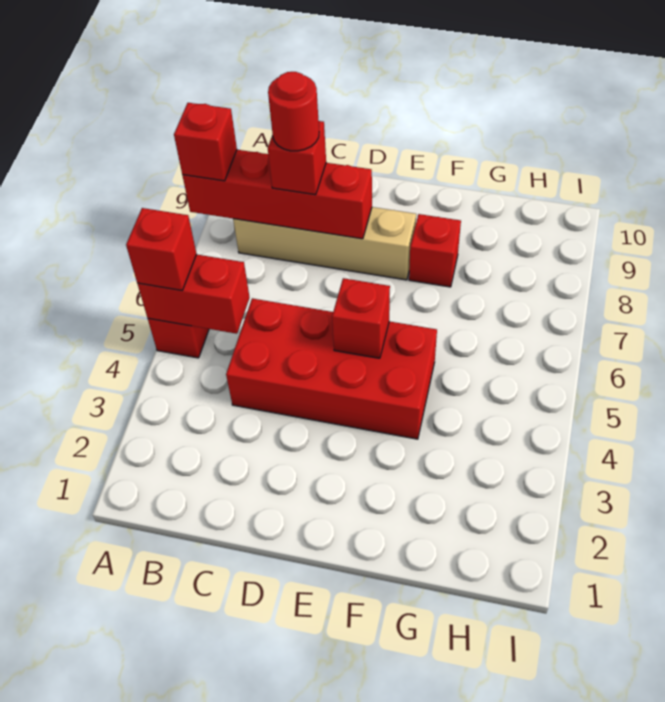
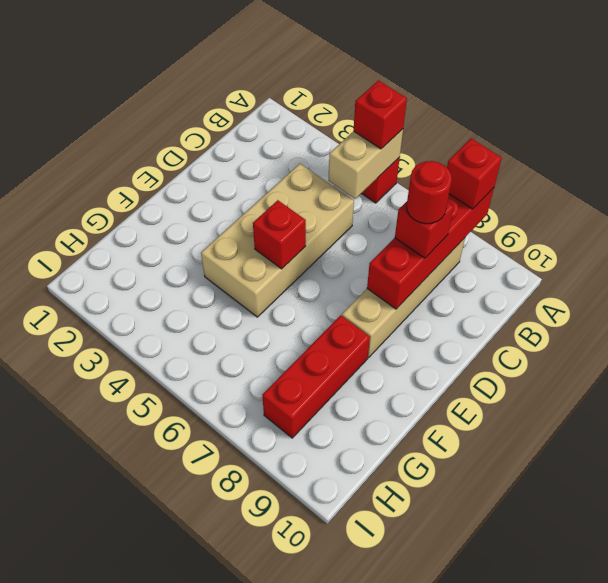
red 1x2 brick [137,254,250,334] -> tan 1x2 brick [328,129,403,199]
red 2x4 brick [226,298,437,439] -> tan 2x4 brick [201,164,354,317]
red 1x1 brick [409,214,461,287] -> red 1x3 brick [262,315,370,438]

